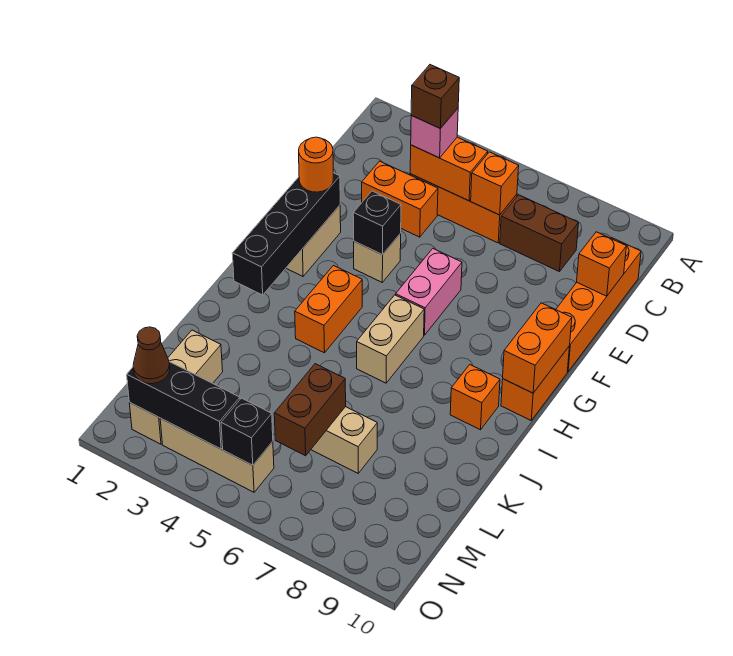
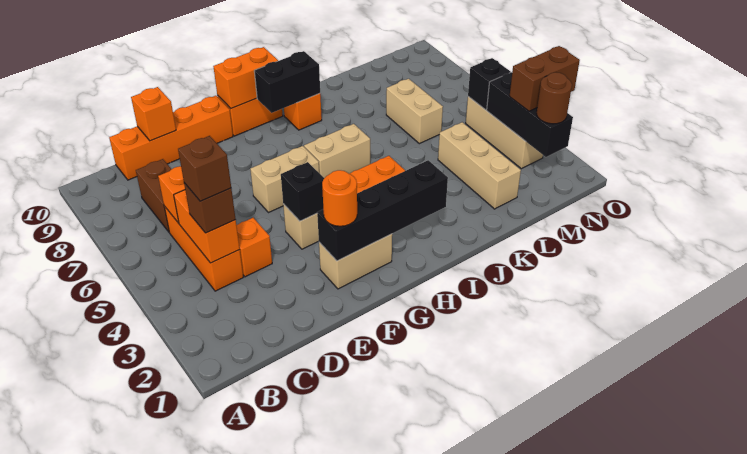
pink 1x1 brick [411,108,458,158] -> brown 1x1 brick [184,183,236,233]
orange 1x2 brick [362,161,438,237] -> orange 1x1 brick [236,218,272,277]
pink 1x2 brick [396,249,462,335] -> tan 1x2 brick [250,146,319,213]
none -> black 1x2 brick [254,51,320,113]
tan 1x3 brick [129,330,223,444] -> tan 1x3 brick turned to [438,122,521,209]
brown 1x2 brick [274,364,346,456] -> brown 1x2 brick moved to [509,46,580,111]
brown 1x1 cone [133,327,170,384] -> brown 1x1 round brick [537,72,572,124]

